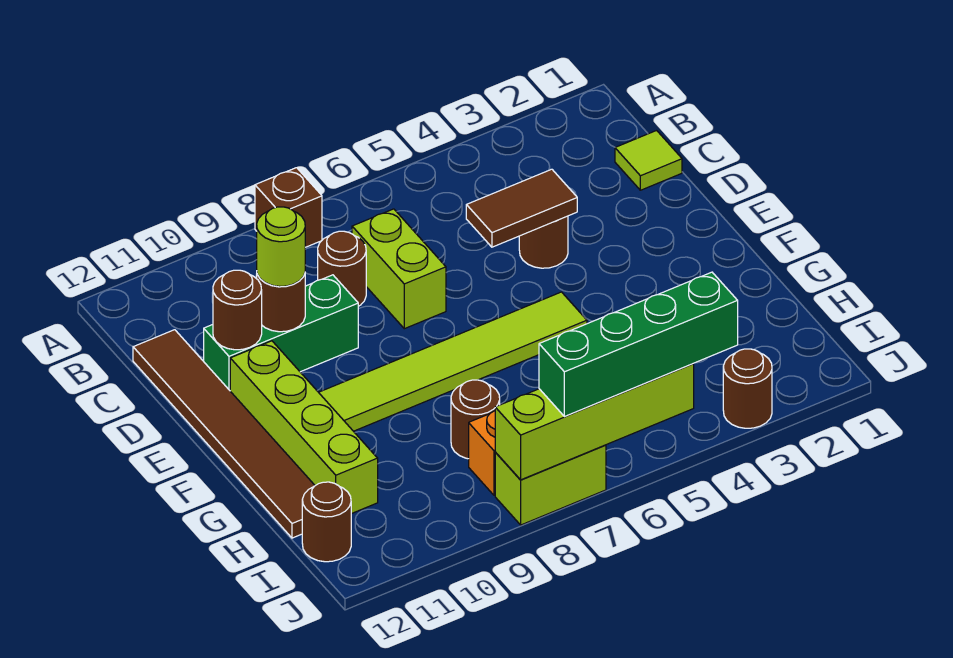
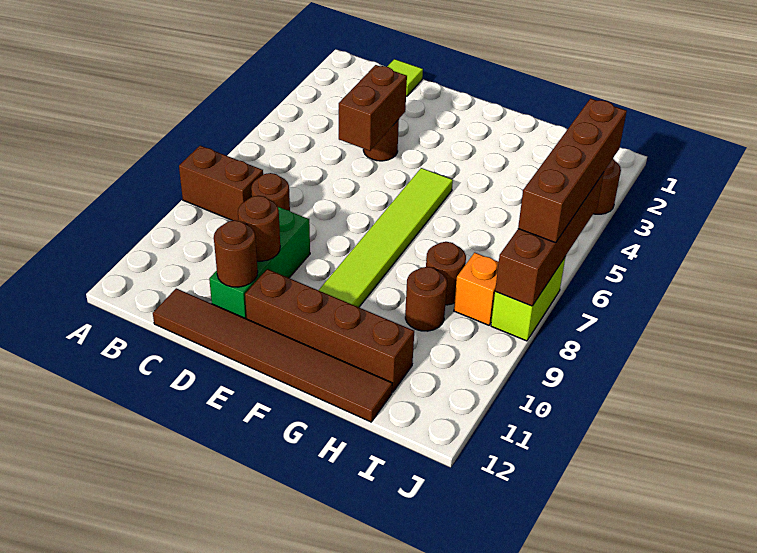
brown 1x1 brick [255,168,322,247] -> brown 1x2 brick [179,146,263,221]
lime 1x2 brick [352,209,446,329] -> none
brown 1x2 tile [466,169,577,247] -> brown 1x2 brick [339,65,407,151]
lime 1x1 round brick [257,207,305,286] -> none
lime 1x4 brick [230,341,378,514] -> brown 1x4 brick [245,269,414,392]
brown 1x1 round brick [302,482,351,562] -> brown 1x1 round brick moved to [405,267,447,331]
green 1x4 brick [539,272,738,417] -> brown 1x4 brick [518,98,627,243]
lime 1x4 brick [495,363,694,480] -> brown 1x4 brick [495,172,604,306]

